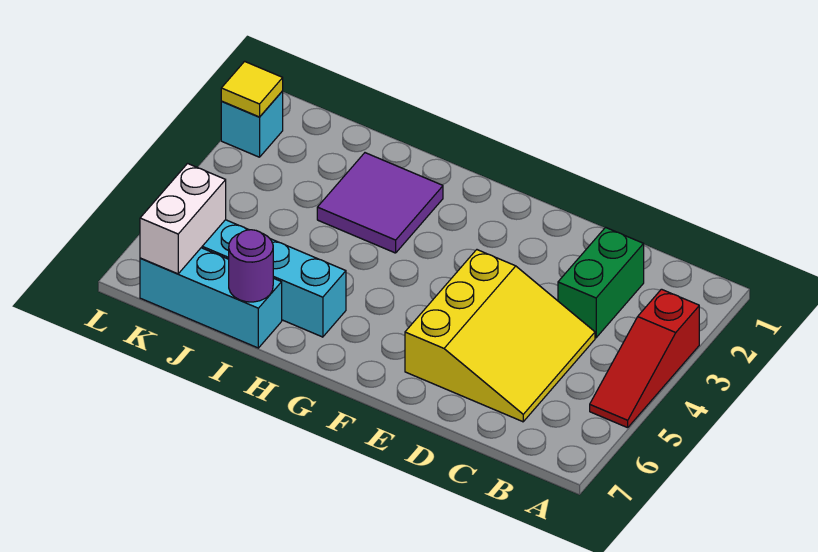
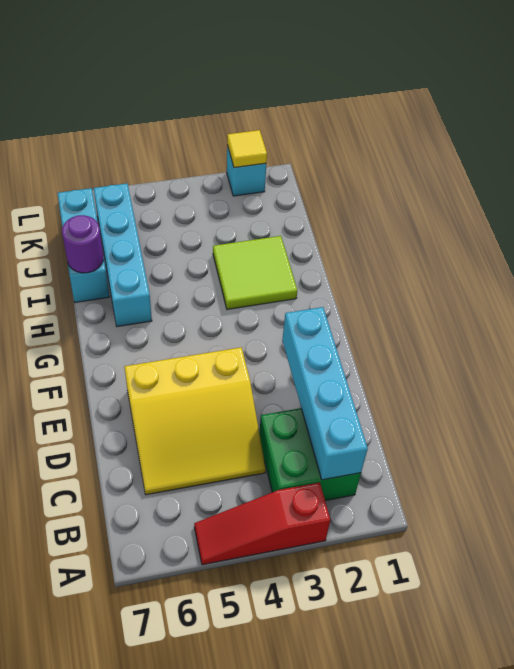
none -> cyan 1x4 brick [282,307,368,480]
green 1x2 brick [558,227,644,338] -> green 2x2 brick [259,408,361,501]
purple 2x2 tile [317,153,443,253] -> lime 2x2 tile [213,236,297,309]
white 1x2 brick [140,164,226,274] -> none

